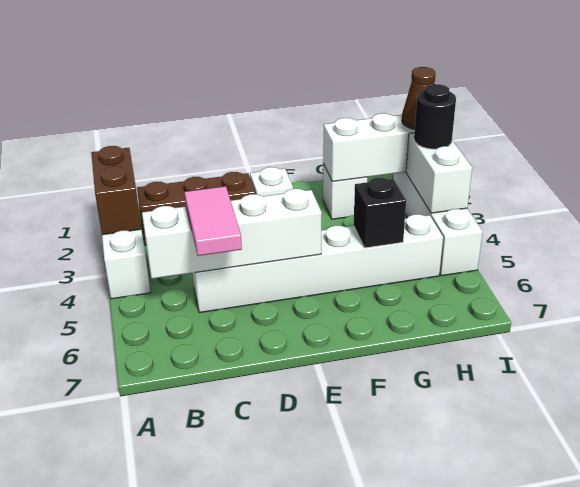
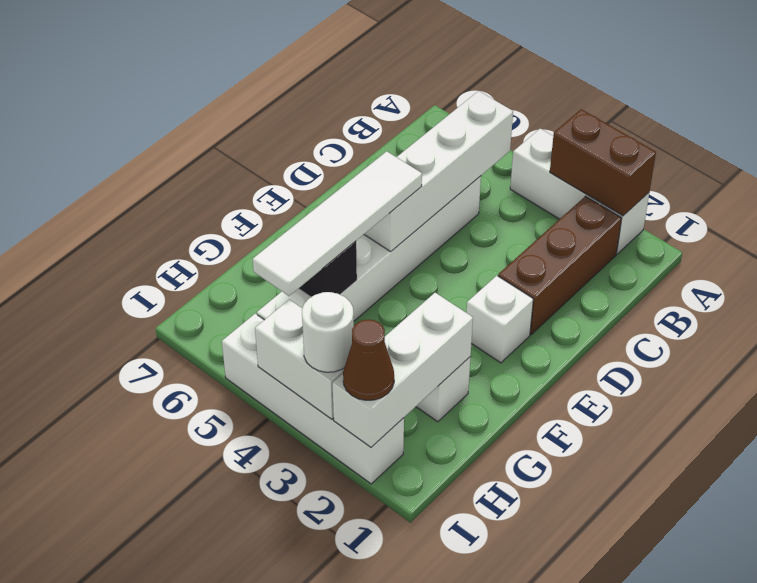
pink 1x2 tile [185,186,242,256] -> none
none -> white 1x4 tile [253,151,422,296]
black 1x1 round brick [414,84,456,149] -> white 1x1 round brick [302,292,354,372]

